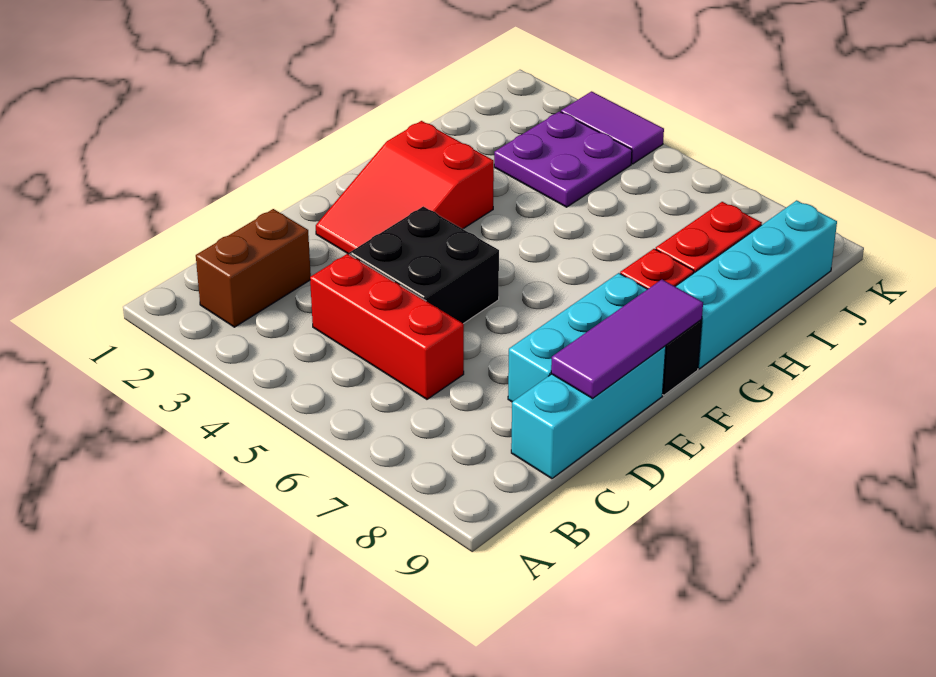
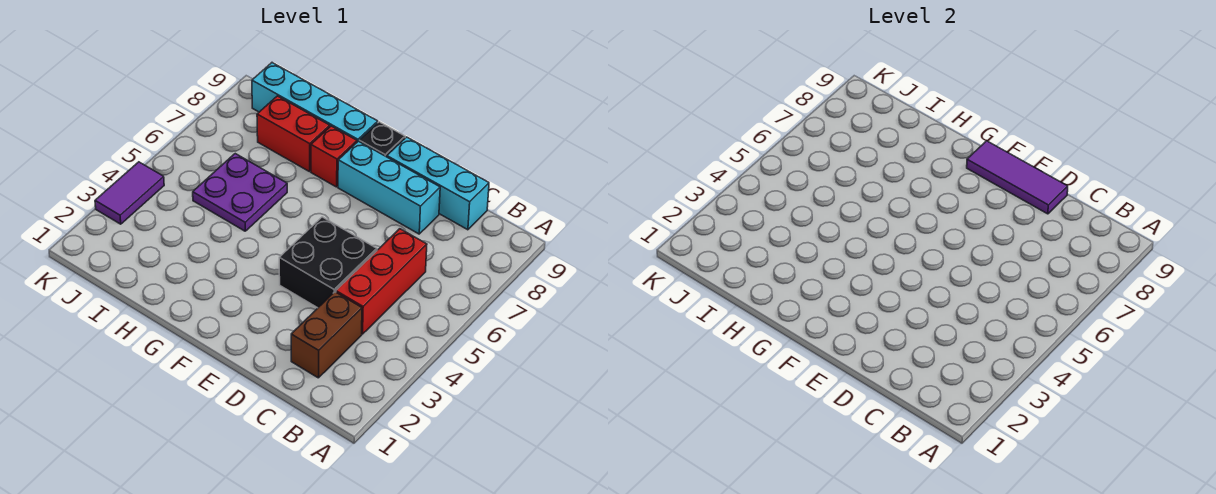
brown 1x2 brick [196,209,311,327] -> brown 1x2 brick turned to [291,292,362,378]
red 2x3 slope [316,121,494,254] -> none
purple 2x2 plate [494,111,632,207] -> purple 2x2 plate moved to [193,154,287,231]

